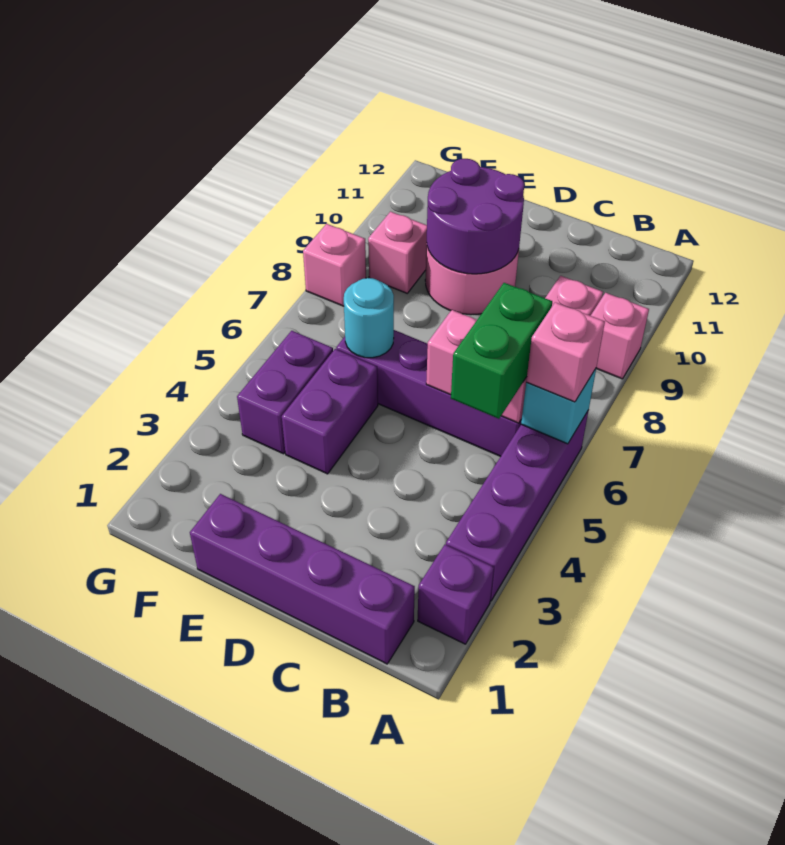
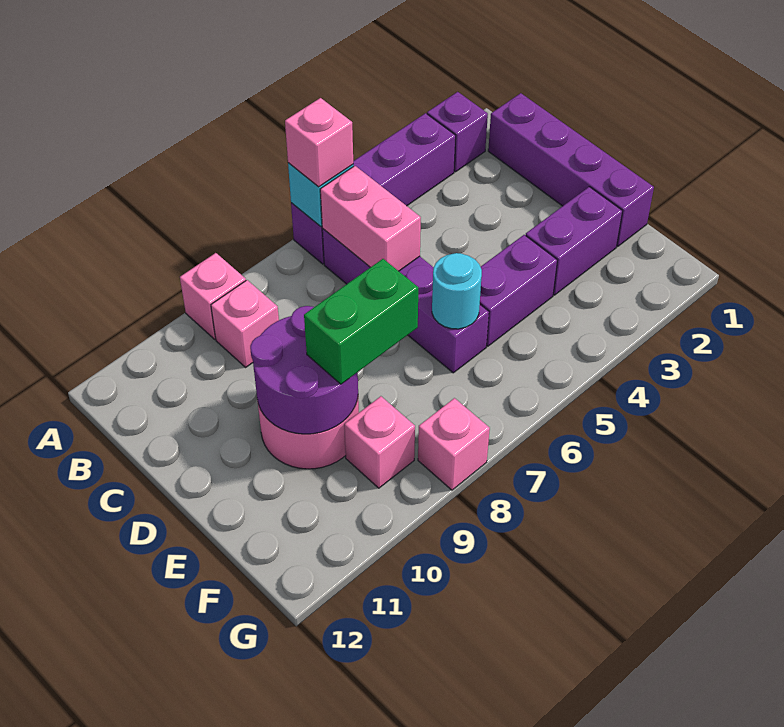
green 1x2 brick [451,283,552,419] -> green 1x2 brick moved to [304,259,418,384]
purple 1x2 brick [237,331,333,454] -> purple 1x2 brick moved to [526,187,623,295]

